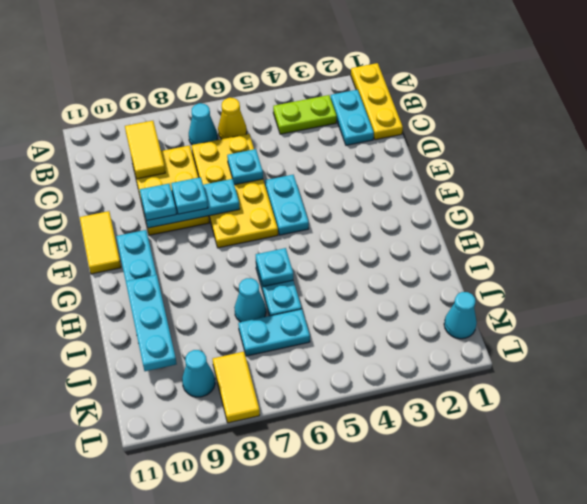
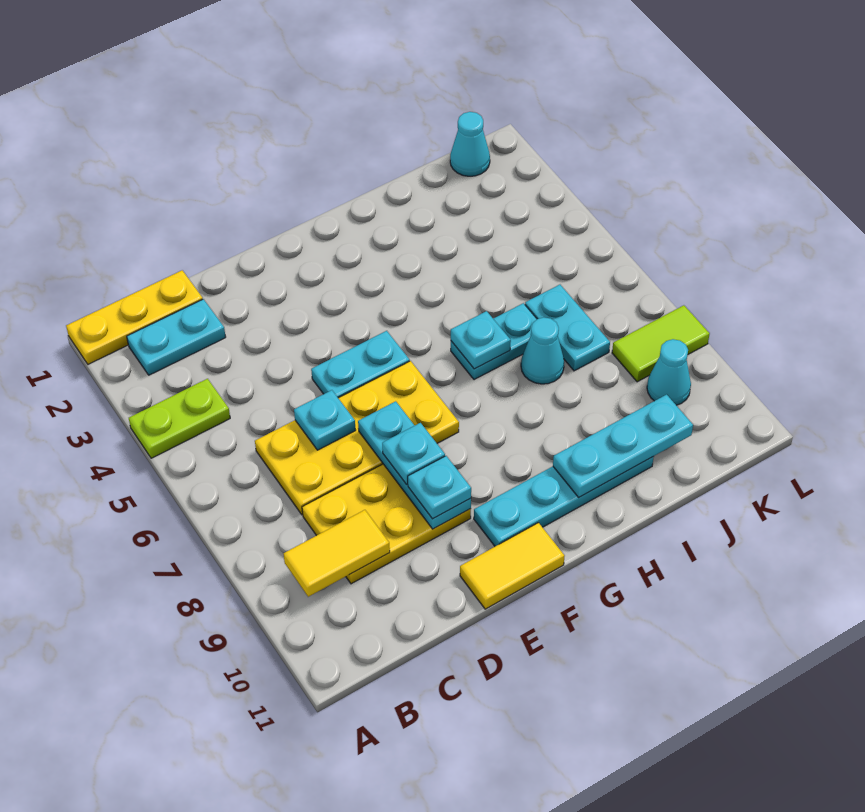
lime 1x2 plate [273,95,337,134] -> lime 1x2 plate turned to [129,379,230,458]
yellow 1x1 cone [218,98,247,139] -> none
cyan 1x1 cone [189,103,217,145] -> none
yellow 1x2 tile [213,352,260,423] -> lime 1x2 tile [612,305,710,382]

